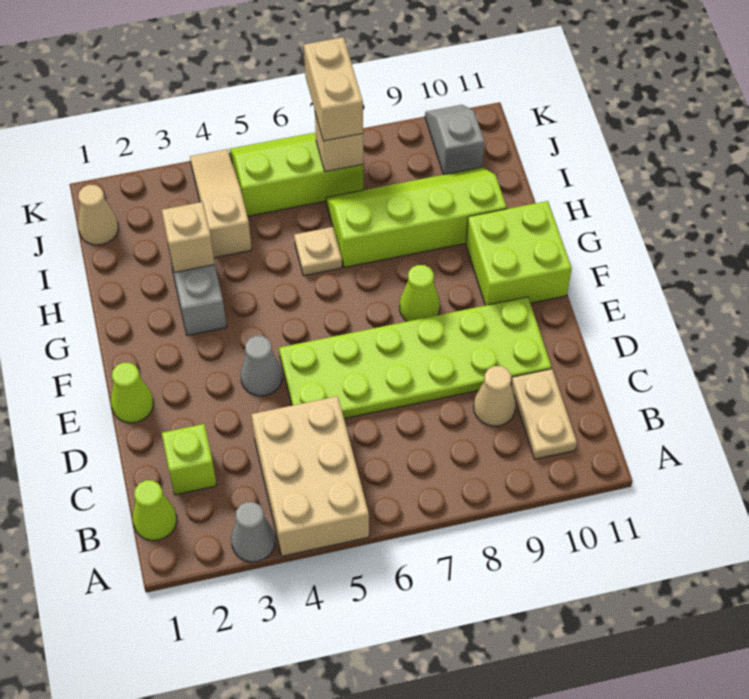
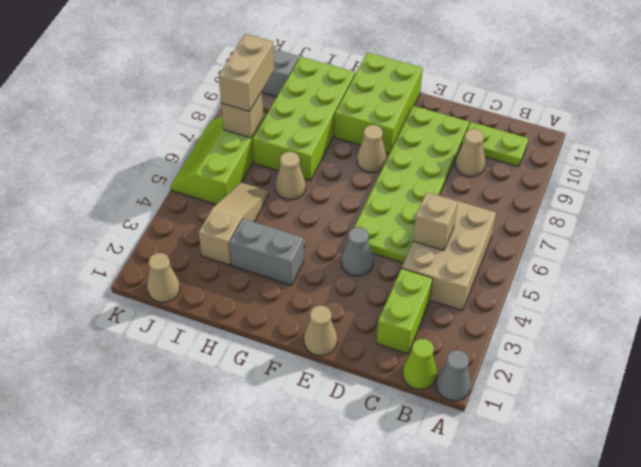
grey 1x1 cone [231,502,275,562] -> grey 1x1 cone moved to [436,350,471,401]
tan 2x3 brick [251,396,369,556] -> tan 2x3 brick turned to [402,194,496,311]
tan 1x2 plate [511,369,577,459] -> lime 1x2 plate [461,122,529,167]
lime 1x1 brick [162,424,217,495] -> lime 1x2 brick [377,268,433,354]
lime 1x1 cone [111,362,153,423] -> tan 1x1 cone [304,305,337,356]
lime 1x1 cone [399,265,440,321] -> tan 1x1 cone [357,125,387,173]
lime 2x2 brick [466,201,572,305] -> lime 2x3 brick [335,53,423,154]
tan 1x1 brick [162,202,215,273] -> tan 1x1 brick moved to [413,192,457,251]
tan 1x1 plate [294,227,342,276] -> tan 1x1 cone [275,152,306,200]
lime 2x4 slope [326,167,507,268] -> lime 2x4 brick [253,57,355,180]
tan 1x3 slope [190,149,252,258] -> tan 1x3 slope turned to [199,182,269,265]
tan 1x2 brick [304,37,363,141] -> tan 1x2 brick turned to [219,34,274,111]

